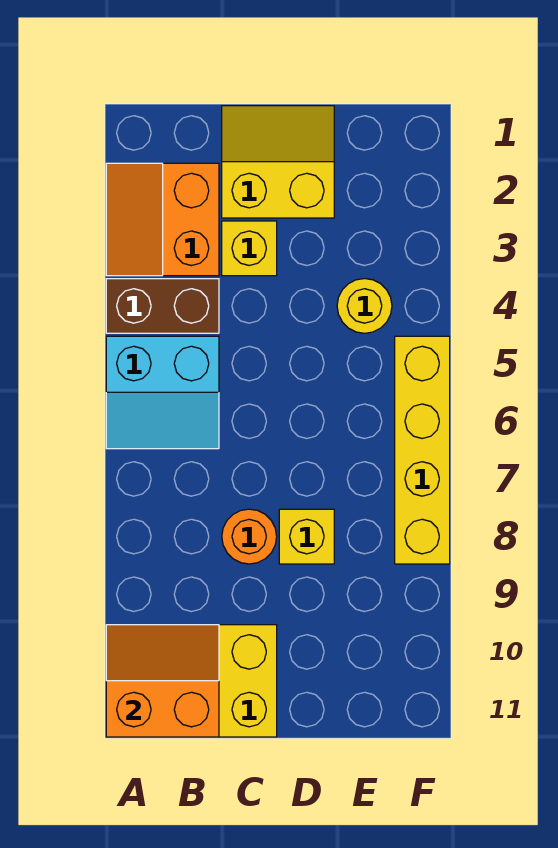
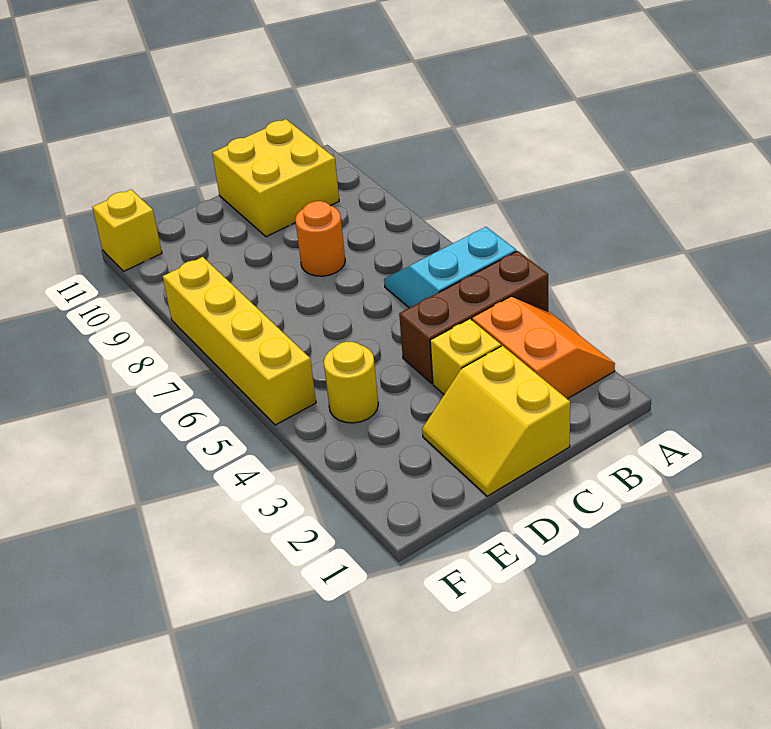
brown 1x2 brick [106,279,219,333] -> brown 1x3 brick [399,251,548,383]
orange 2x2 slope [106,625,219,737] -> none
yellow 2x2 slope [222,106,334,218] -> yellow 2x2 slope turned to [422,346,570,496]
yellow 1x1 brick [279,509,334,564] -> yellow 1x1 brick moved to [92,189,162,271]

